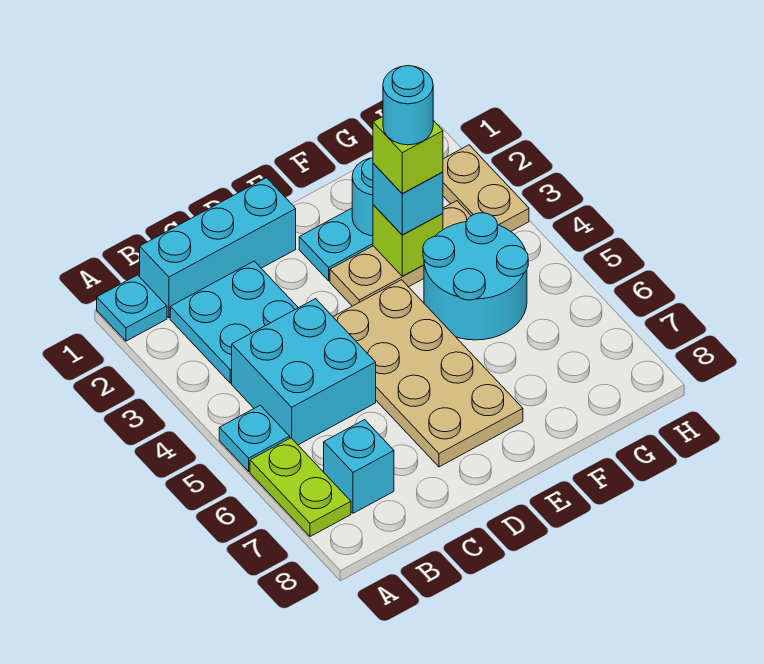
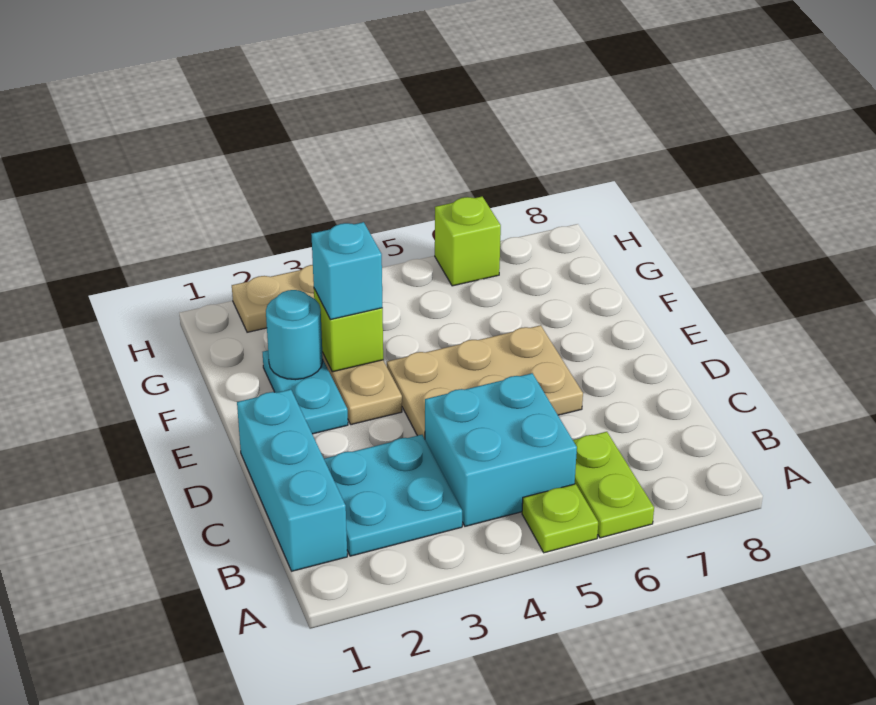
cyan 1x1 plate [97,275,167,341] -> none
cyan 1x1 plate [219,405,290,471] -> lime 1x1 plate [522,484,598,553]
lime 1x2 plate [250,438,351,537] -> lime 1x2 plate turned to [573,432,654,538]
cyan 1x1 brick [324,420,394,513] -> none
tan 2x4 plate [333,280,523,467] -> tan 2x3 plate [387,325,583,439]
lime 1x1 brick [373,117,443,193] -> lime 1x1 brick moved to [435,197,501,286]
cyan 1x1 round brick [383,66,433,145] -> none
cyan 2x2 round brick [423,213,528,340] -> none

